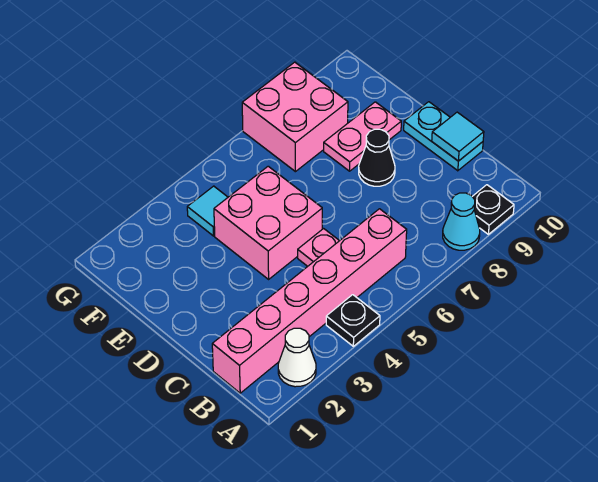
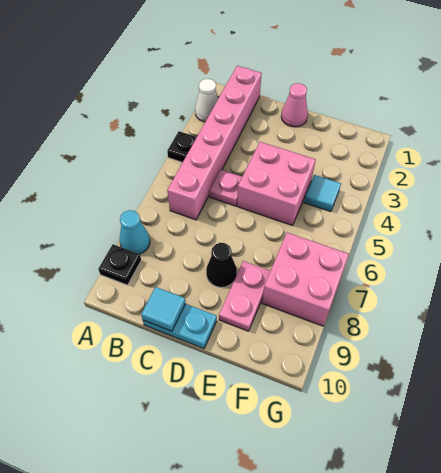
none -> pink 1x1 cone [281,83,308,127]

